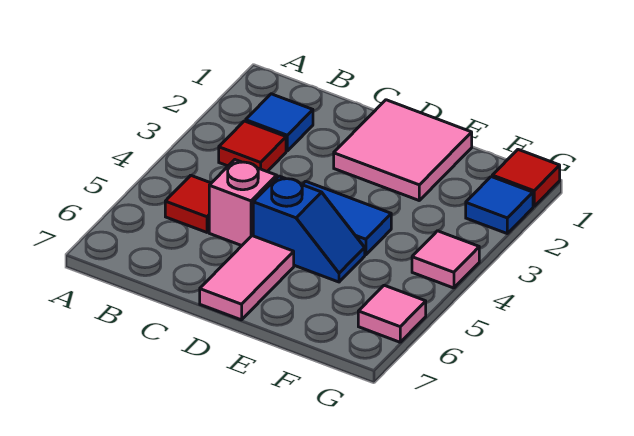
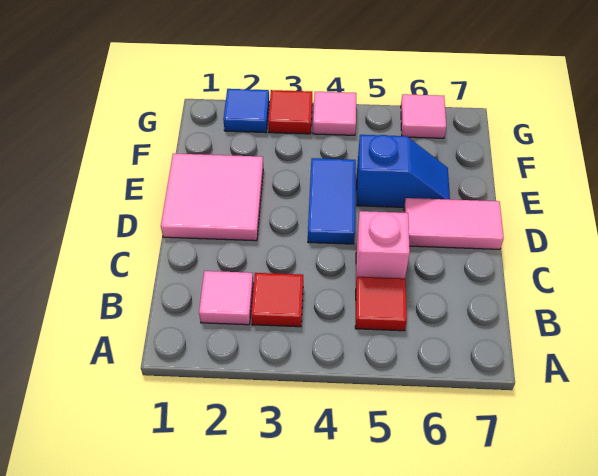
blue 1x1 tile [246,94,313,151] -> pink 1x1 tile [199,271,253,325]
blue 1x2 slope [253,176,365,282] -> blue 1x2 slope turned to [357,135,450,207]
red 1x1 tile [492,150,560,206] -> red 1x1 tile moved to [268,90,312,134]

